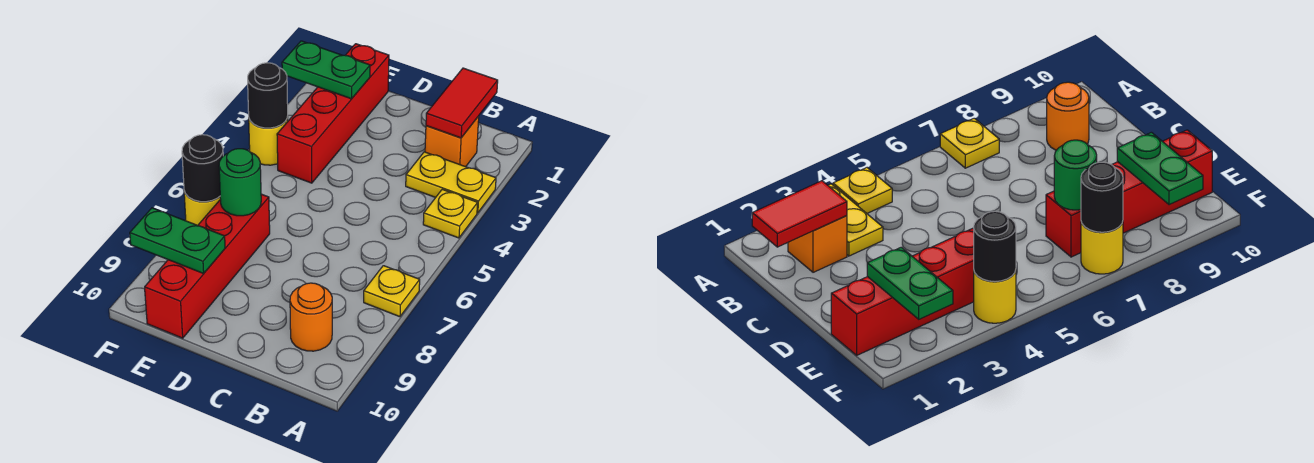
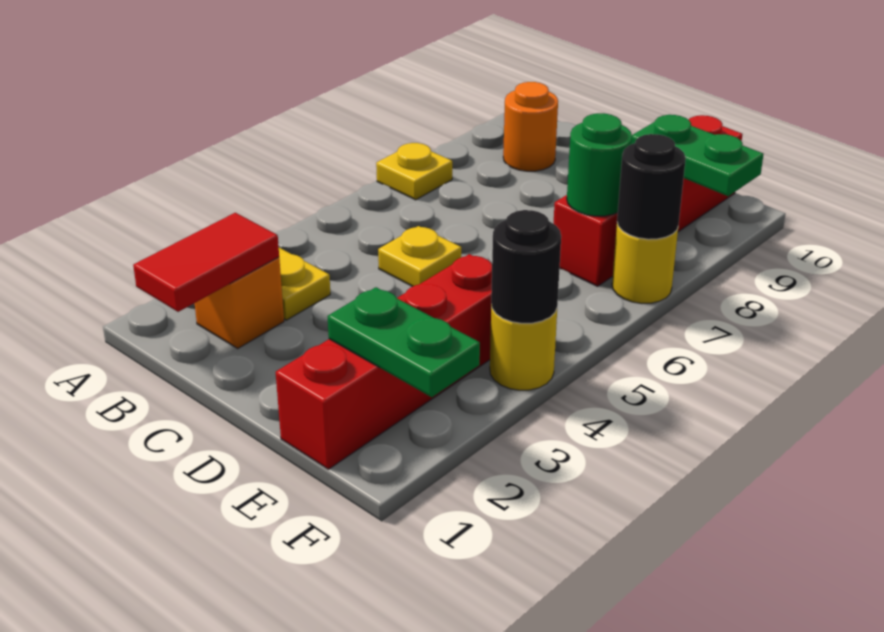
yellow 1x1 plate [423,189,478,238] -> yellow 1x1 plate moved to [378,226,461,287]

